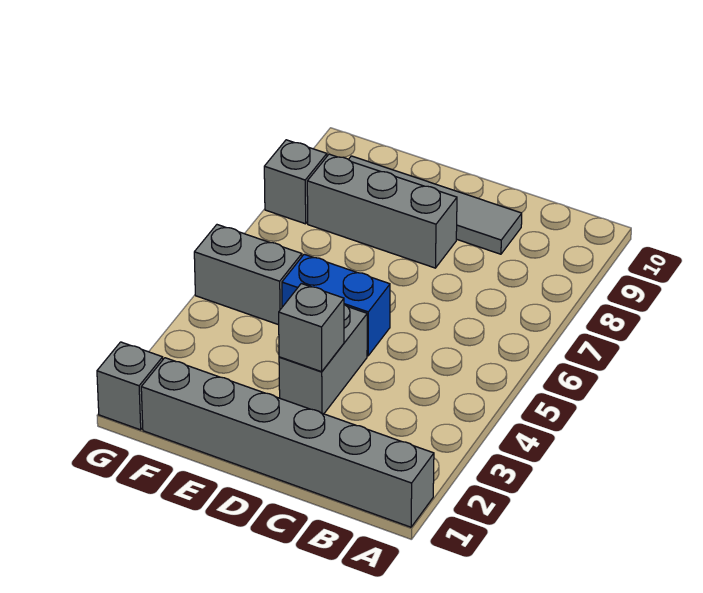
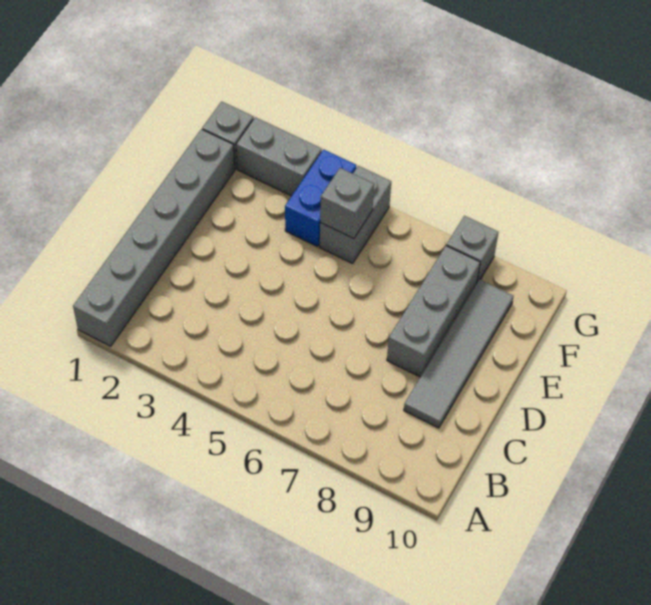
grey 1x2 brick [279,305,367,414] -> grey 1x2 brick moved to [236,117,322,196]
grey 1x1 brick [279,283,344,372] -> grey 1x1 brick moved to [320,168,374,239]
blue 1x2 brick [282,254,390,356] -> blue 1x2 brick moved to [285,149,356,247]

